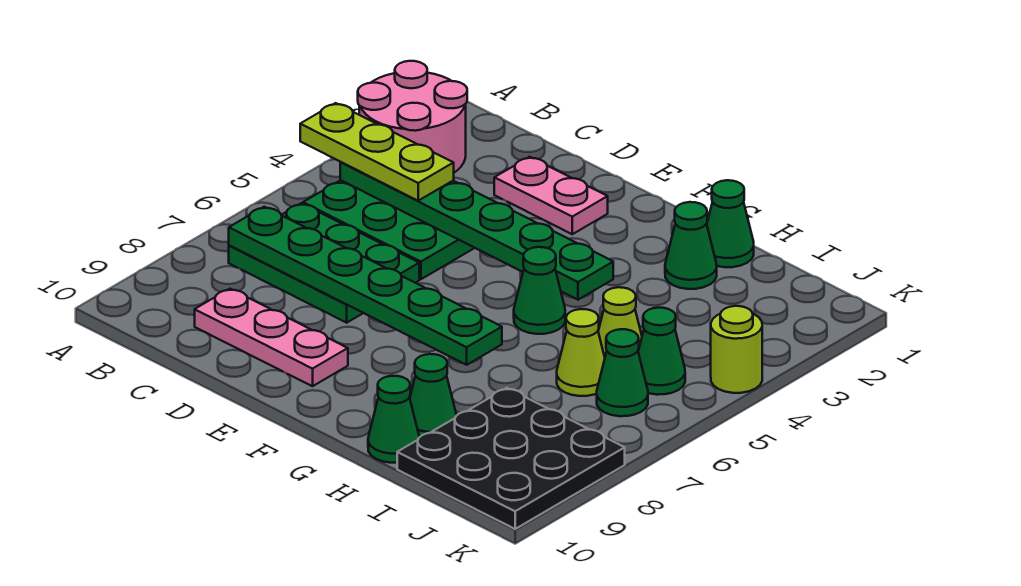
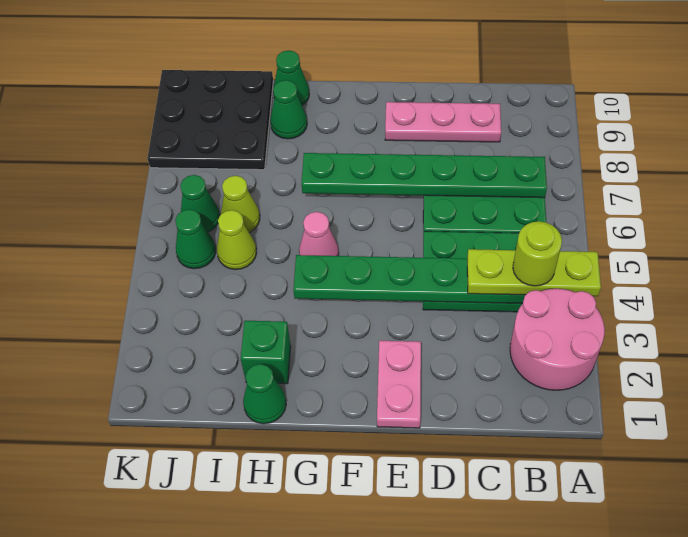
pink 1x2 plate [494,157,608,234] -> pink 1x2 plate turned to [377,341,421,428]
green 1x1 cone [514,247,565,334] -> pink 1x1 cone [299,212,339,256]
green 1x1 cone [665,202,717,289] -> green 1x1 brick [241,321,291,384]
lime 1x1 round brick [711,306,762,393] -> lime 1x1 round brick moved to [513,221,562,286]

